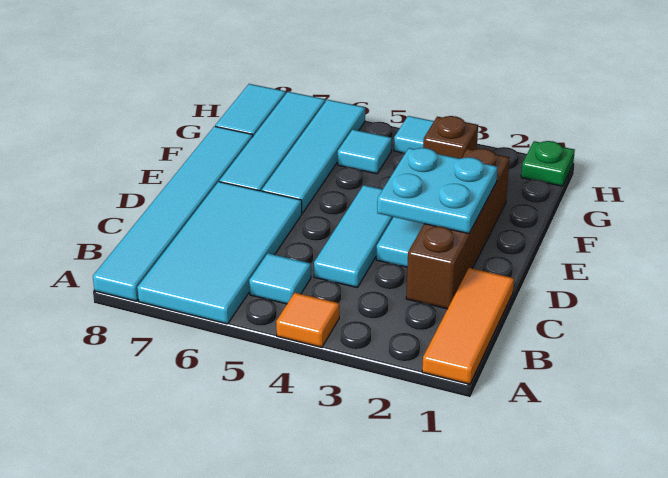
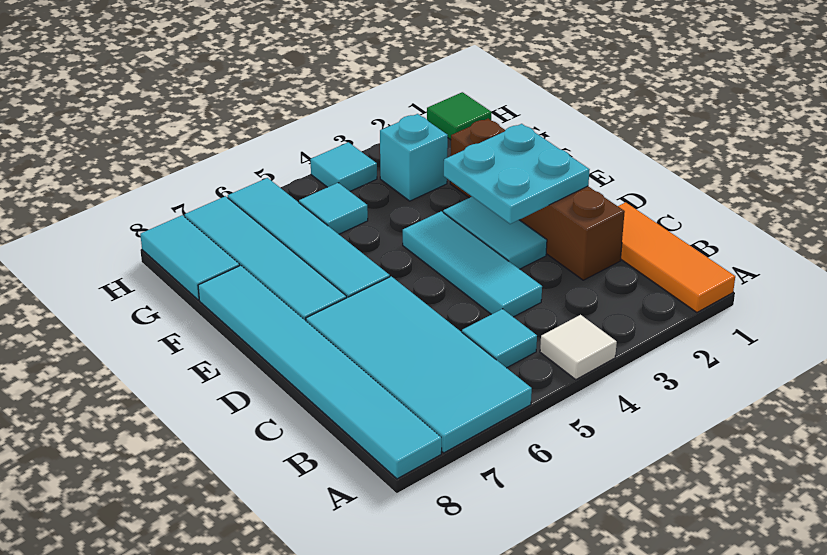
orange 1x1 tile [276,293,339,347] -> white 1x1 tile [540,315,617,379]
brown 1x1 brick [423,116,478,159] -> cyan 1x1 brick [380,114,448,201]
green 1x1 plate [521,141,575,186] -> green 1x1 tile [427,92,492,140]

